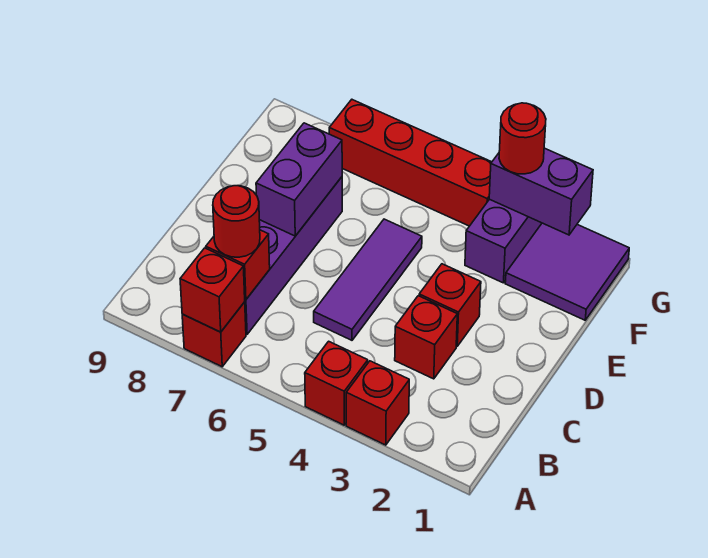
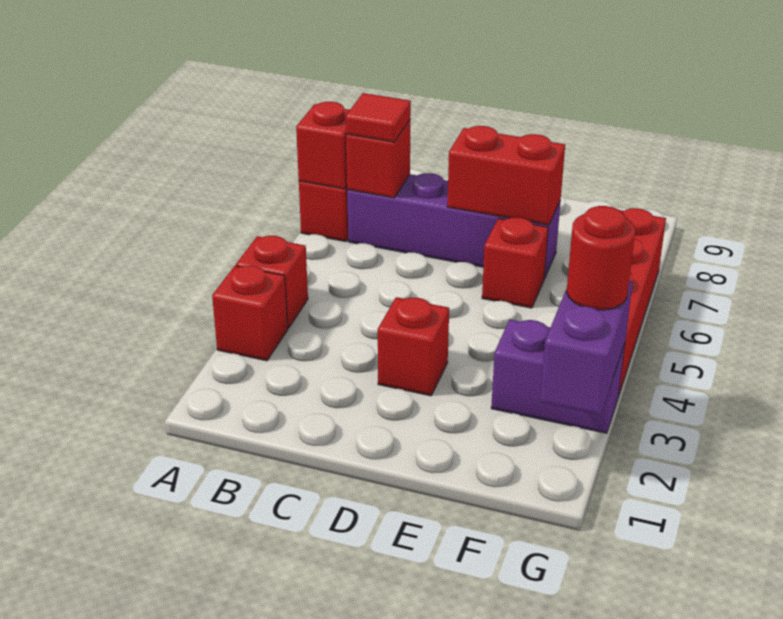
red 1x1 round brick [213,186,260,257] -> red 1x1 tile [346,93,411,142]
red 1x1 brick [395,296,457,379] -> red 1x1 brick moved to [482,217,548,308]
purple 1x3 tile [314,219,422,340] -> none
purple 1x2 brick [256,123,342,236] -> red 1x2 brick [447,126,565,225]
purple 2x2 tile [505,223,629,320] -> none

